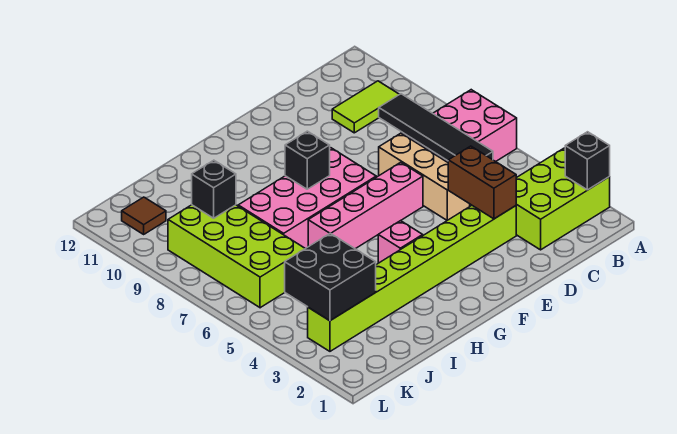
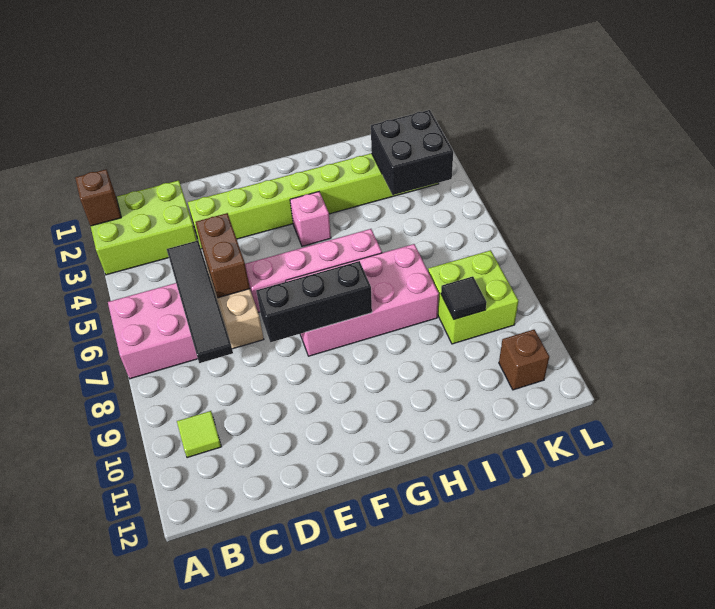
black 1x1 brick [565,132,610,190] -> brown 1x1 brick [75,169,121,226]
lime 1x2 tile [332,81,399,133] -> lime 1x1 tile [177,411,221,458]
brown 1x2 brick [448,146,516,219] -> brown 1x2 brick moved to [196,213,250,298]
black 1x1 brick [285,131,330,189] -> black 1x3 brick [256,261,372,342]
lime 2x4 brick [168,205,305,308] -> lime 2x2 brick [428,250,518,344]
black 1x1 brick [192,160,236,218] -> black 1x1 tile [441,276,487,320]
brown 1x1 tile [122,197,166,234] -> brown 1x1 brick [499,330,549,390]

